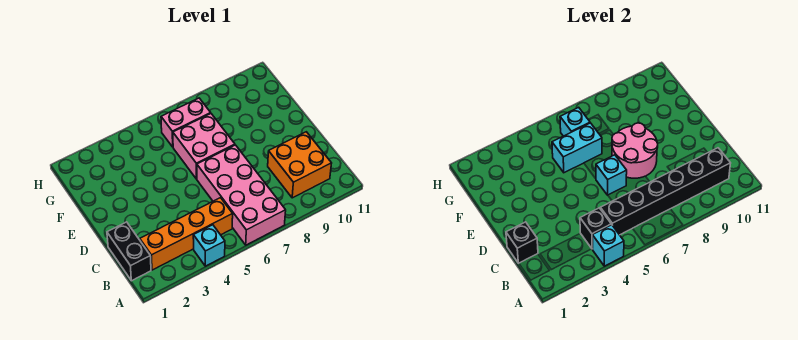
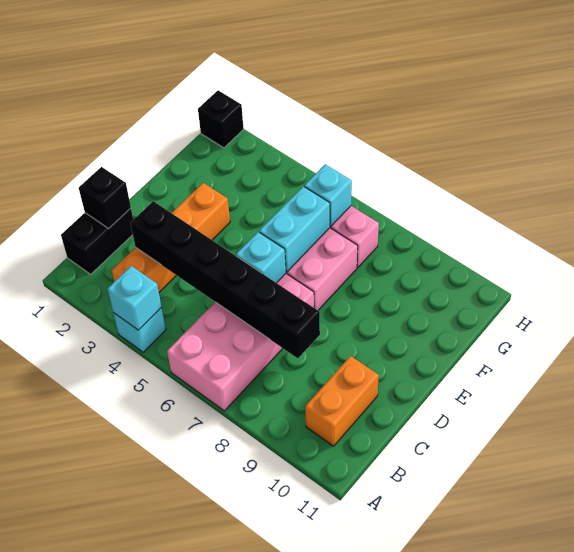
orange 1x4 brick [140,198,233,270] -> orange 1x4 brick turned to [112,183,230,292]
black 1x1 brick [580,208,611,249] -> black 1x1 brick moved to [198,90,244,148]
black 1x6 brick [600,148,731,235] -> black 1x6 brick moved to [130,201,320,358]
orange 2x2 brick [268,132,332,198] -> orange 1x2 brick [305,356,379,446]
pink 2x2 round brick [612,123,658,178] -> none
cyan 1x2 brick [552,123,602,173] -> cyan 1x2 brick turned to [259,186,330,272]

